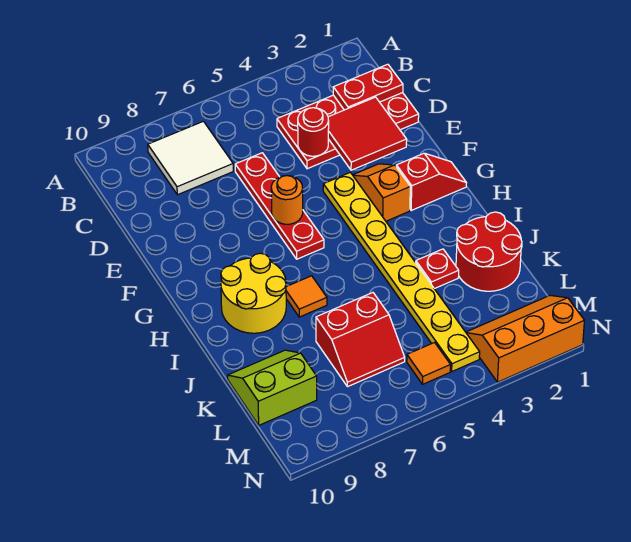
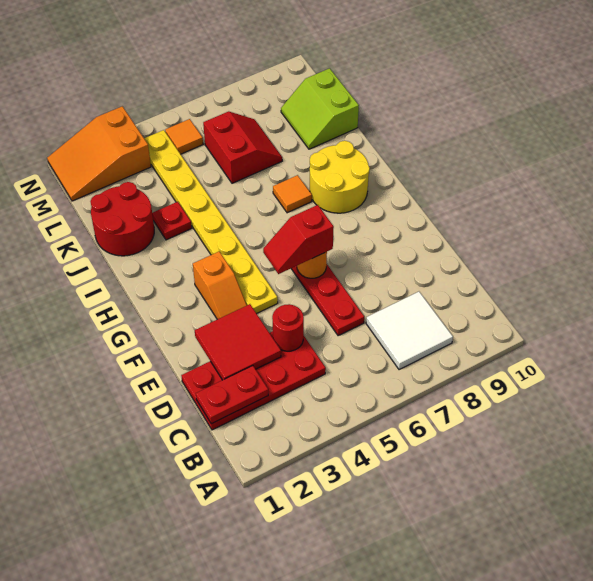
red 1x2 slope [396,153,466,211] -> red 1x2 slope moved to [263,205,334,274]
red 2x2 slope [316,293,405,387] -> red 2x2 slope turned to [203,111,282,183]
lime 2x2 slope [228,350,317,425] -> lime 2x2 slope turned to [281,68,359,149]
orange 2x3 slope [466,295,584,382] -> orange 2x3 slope turned to [47,106,151,201]

